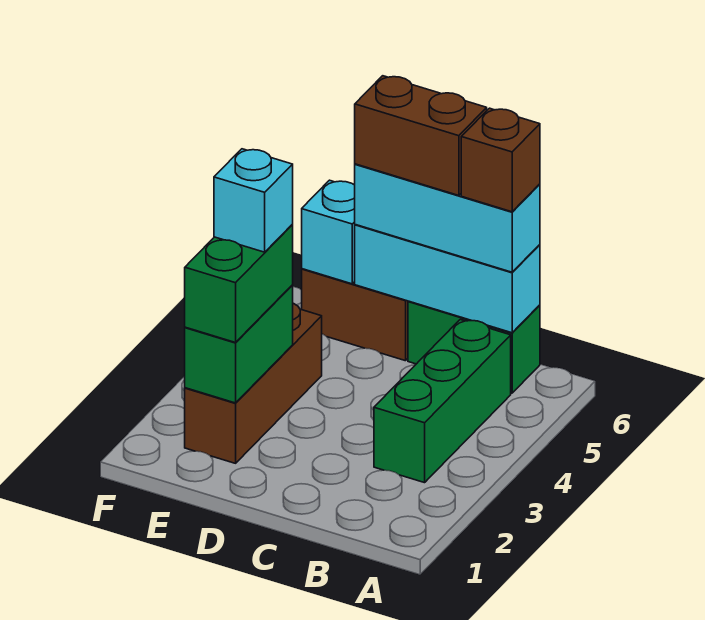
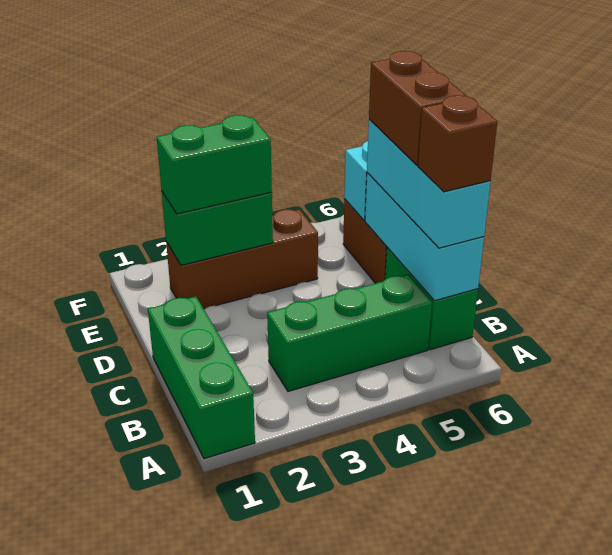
none -> green 1x3 brick [148,296,255,459]
cyan 1x1 brick [214,149,293,252] -> none

